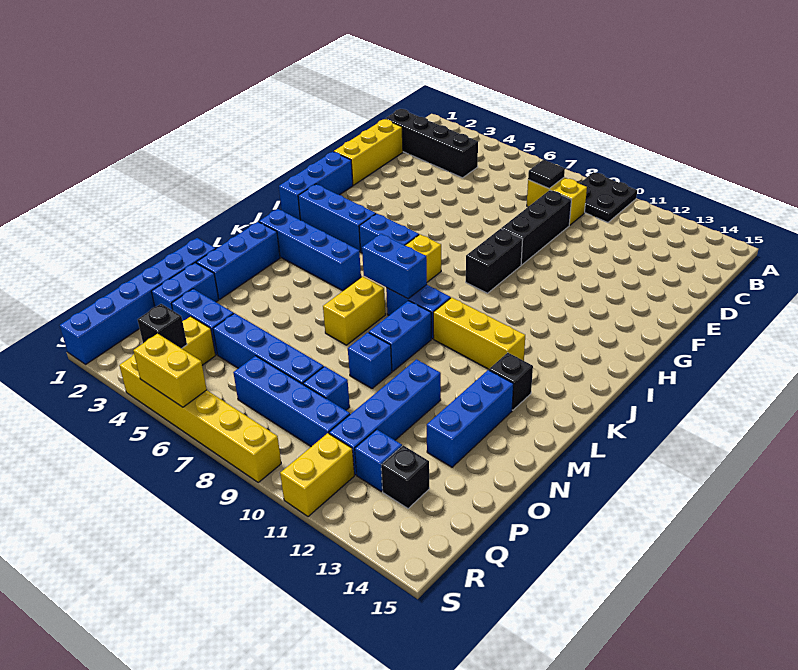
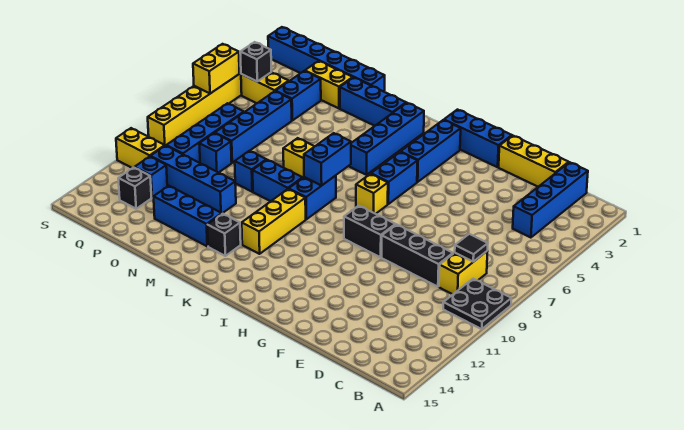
black 1x4 brick [385,109,478,178] -> blue 1x4 brick [513,162,588,238]
blue 1x2 brick [151,263,219,310] -> yellow 1x2 brick [305,61,353,108]

